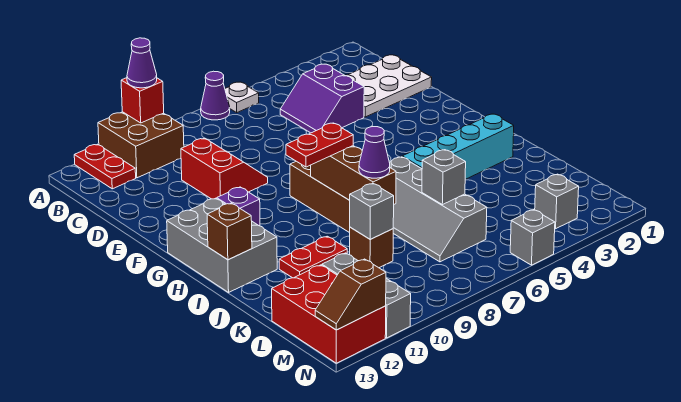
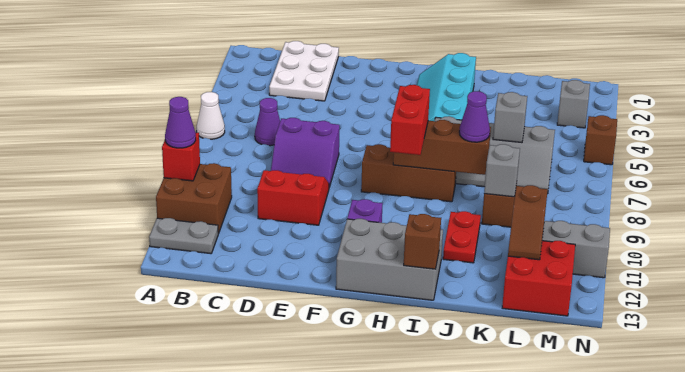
white 1x1 plate [225,82,259,112] -> white 1x1 cone [197,92,225,139]
purple 1x1 cone [201,71,230,120] -> purple 1x1 cone moved to [255,98,280,146]
red 1x2 plate [74,144,136,189] -> grey 1x2 plate [149,218,218,254]
purple 2x2 slope [280,64,364,133] -> purple 2x2 slope moved to [271,118,340,187]
red 1x2 plate [286,123,353,167] -> red 1x2 brick [390,85,430,155]
red 2x3 brick [272,265,386,363] -> red 2x2 brick [502,241,575,316]
grey 1x1 brick [510,210,555,265] -> brown 1x1 brick [584,115,617,165]
brown 1x2 slope [315,259,386,330] -> brown 1x2 slope moved to [508,185,548,260]

